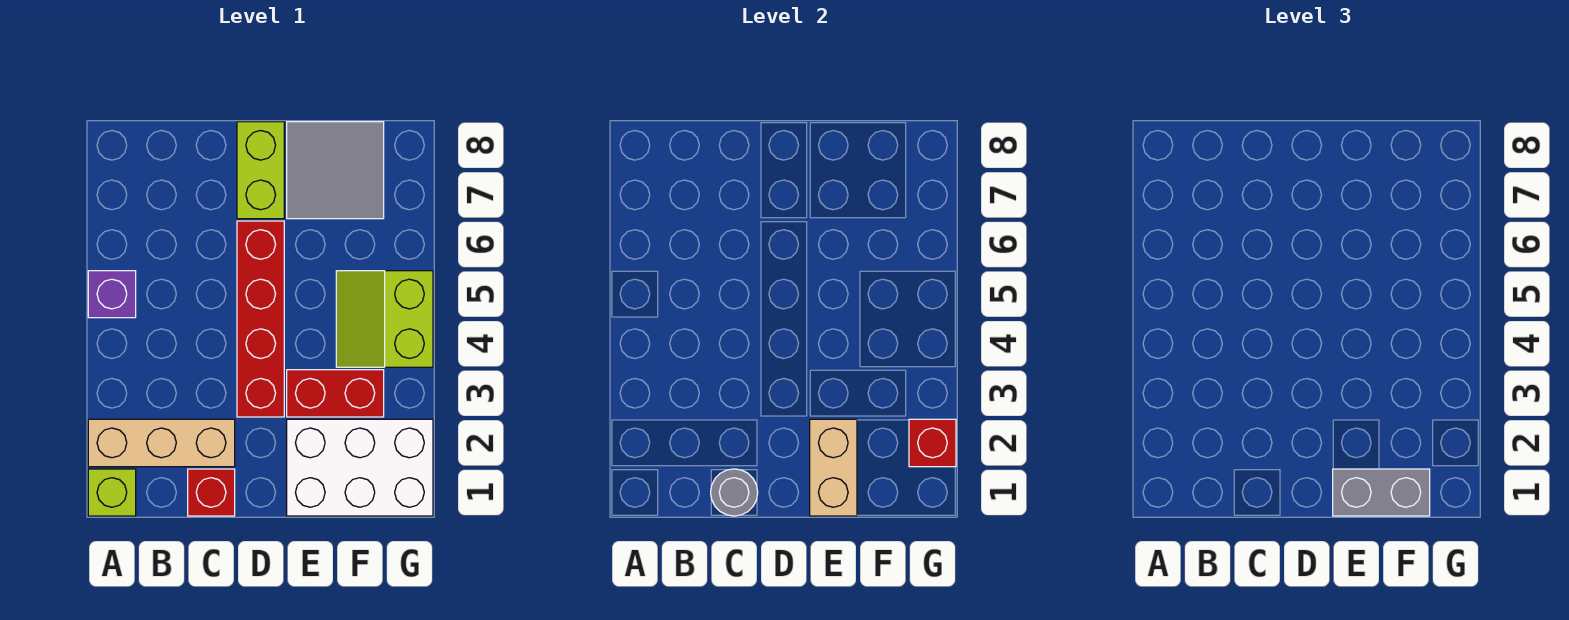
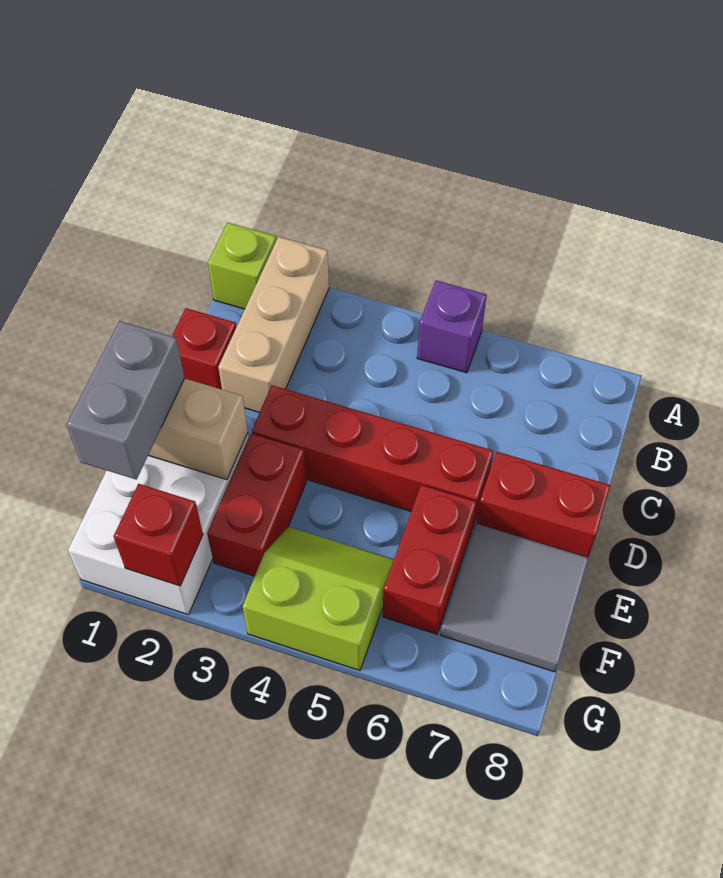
grey 1x1 round brick [711,469,758,516] -> none
lime 1x2 brick [237,122,284,219] -> red 1x2 brick [476,452,611,558]
none -> red 1x2 brick [383,485,476,634]

